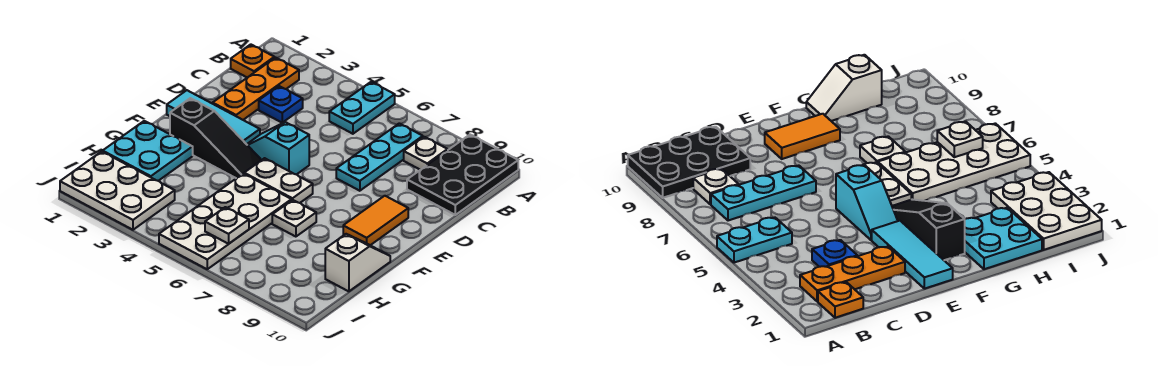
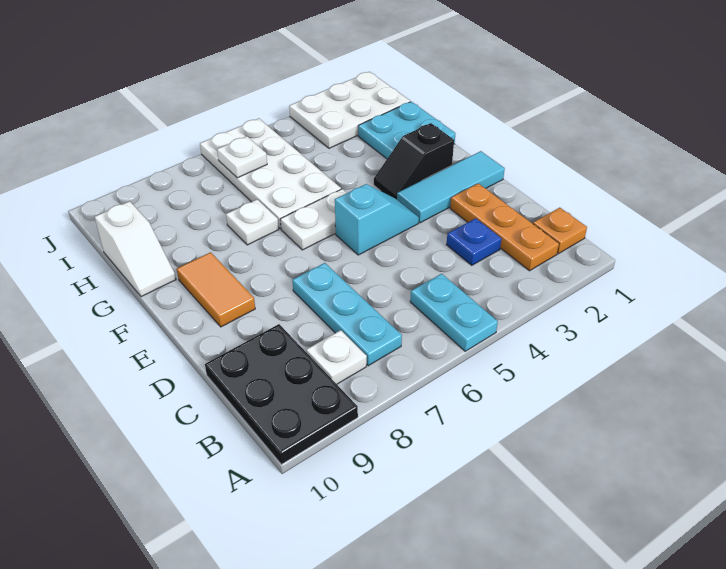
black 1x3 slope [170,98,261,178] -> black 1x2 slope [374,123,454,199]

